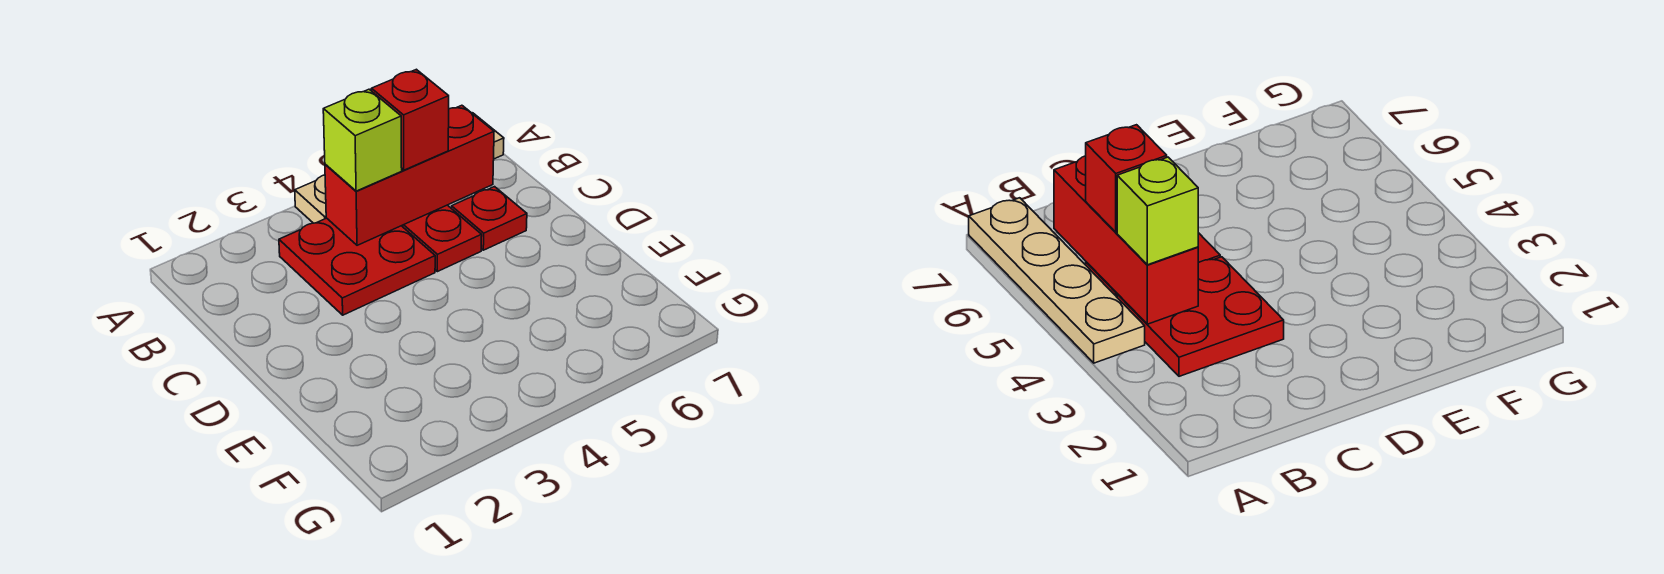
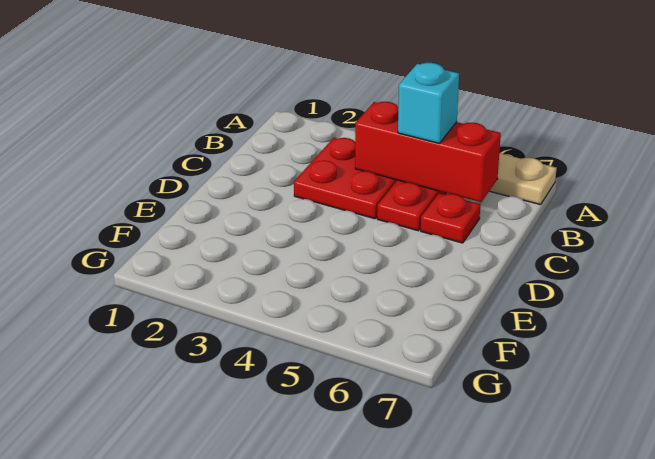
lime 1x1 brick [323,89,402,191] -> none
red 1x1 brick [371,69,449,170] -> cyan 1x1 brick [398,63,459,143]

